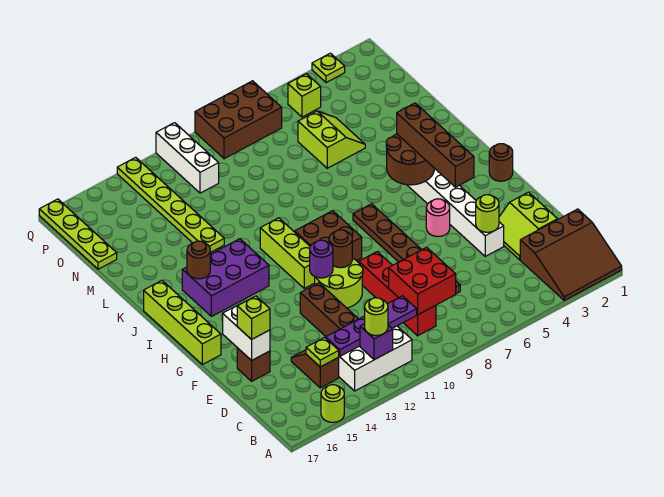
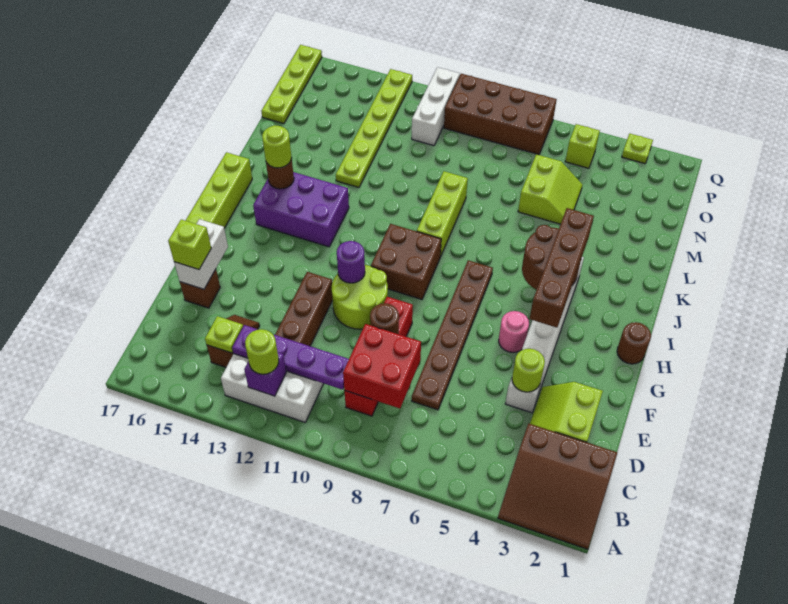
lime 1x1 round brick [321,385,344,422] -> lime 1x1 round brick moved to [262,125,292,168]
brown 1x1 round brick [329,230,352,268] -> brown 1x1 round brick moved to [370,303,399,334]
lime 1x3 brick [260,218,315,288] -> lime 1x3 brick moved to [417,171,468,257]
brown 2x3 brick [195,81,282,159] -> brown 2x4 brick [444,74,557,155]

